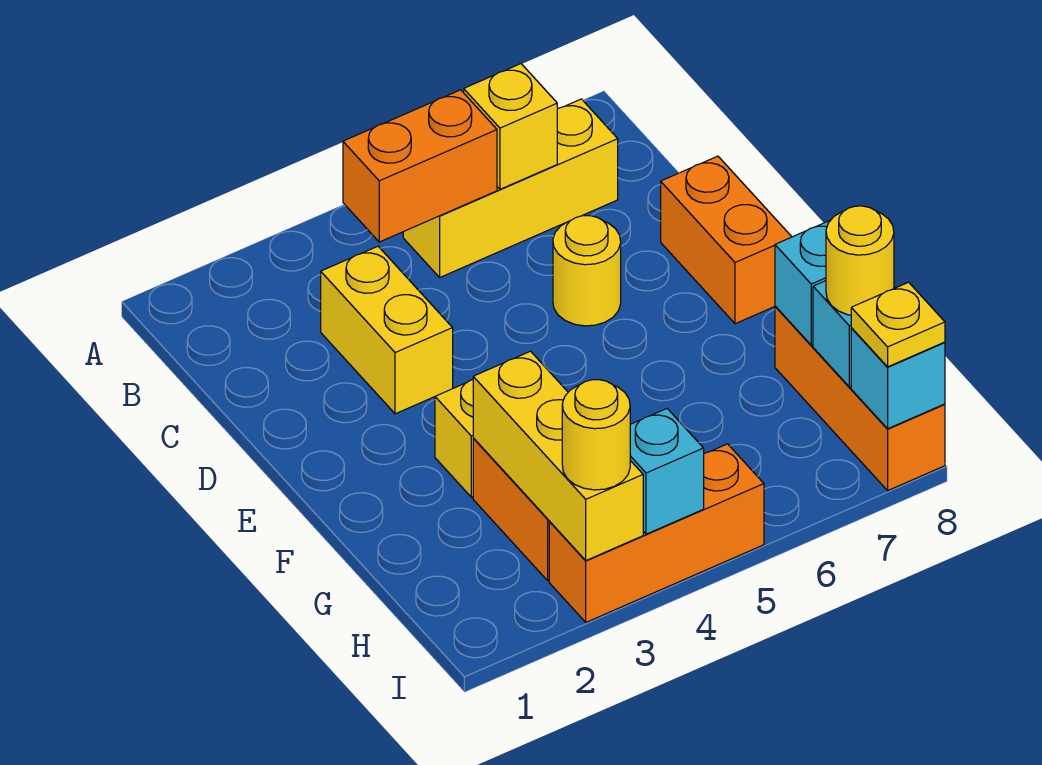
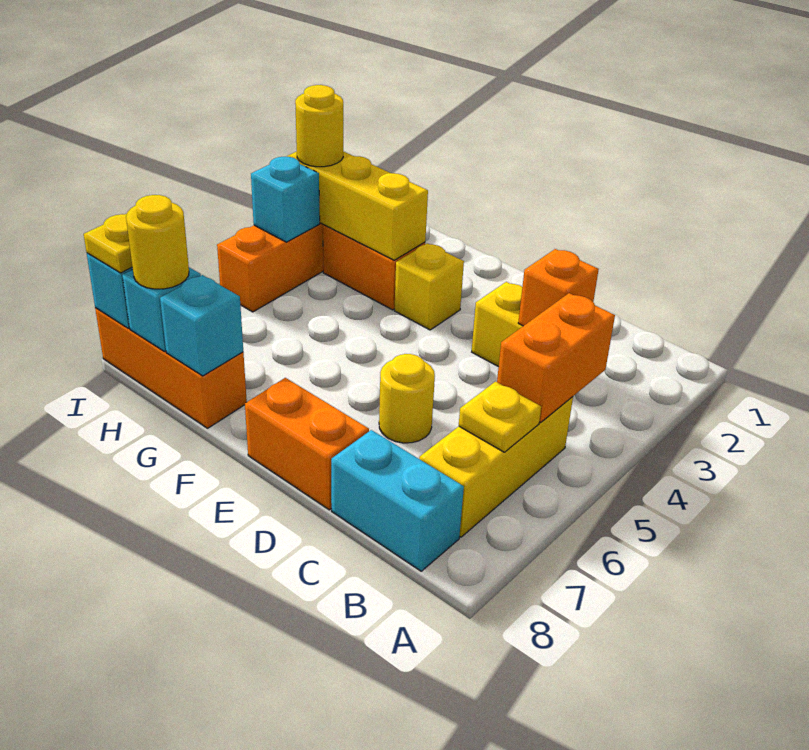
yellow 1x1 brick [464,64,557,189] -> yellow 1x1 plate [459,382,541,452]
none -> cyan 1x2 brick [331,430,464,571]
none -> orange 1x1 brick [518,249,599,326]

